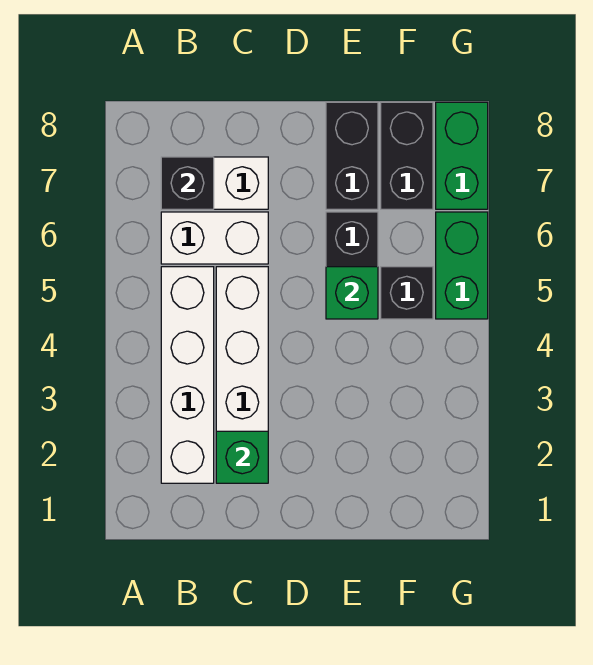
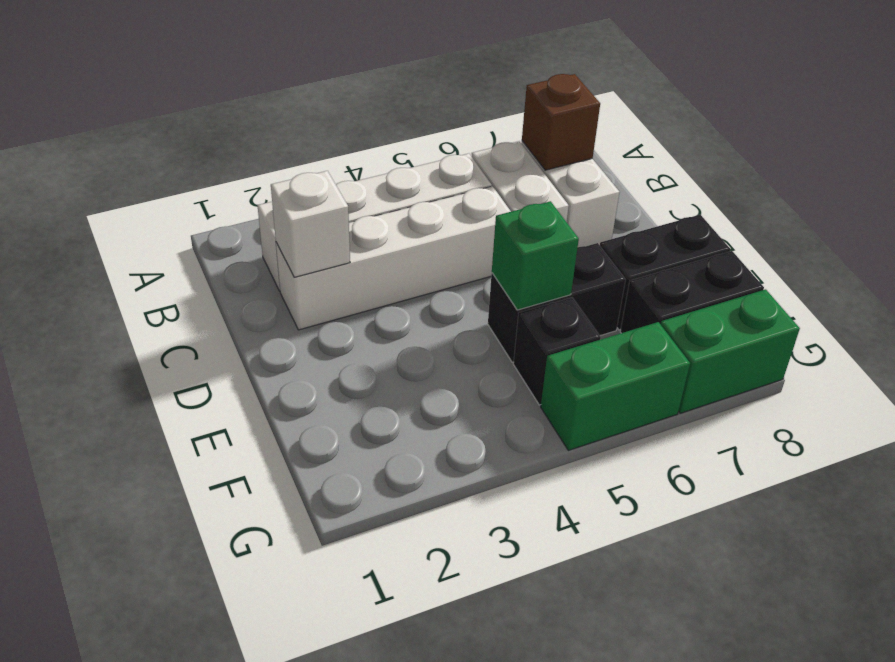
black 1x1 brick [161,157,214,209] -> brown 1x1 brick [522,74,600,170]
green 1x1 brick [216,431,268,483] -> white 1x1 brick [271,171,350,277]

